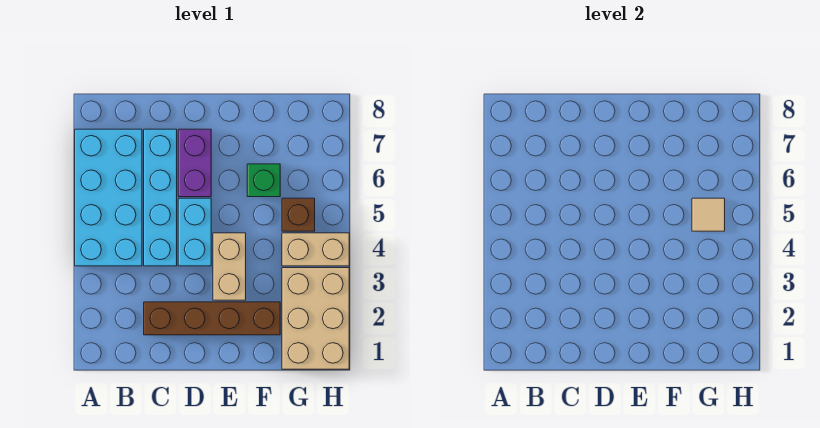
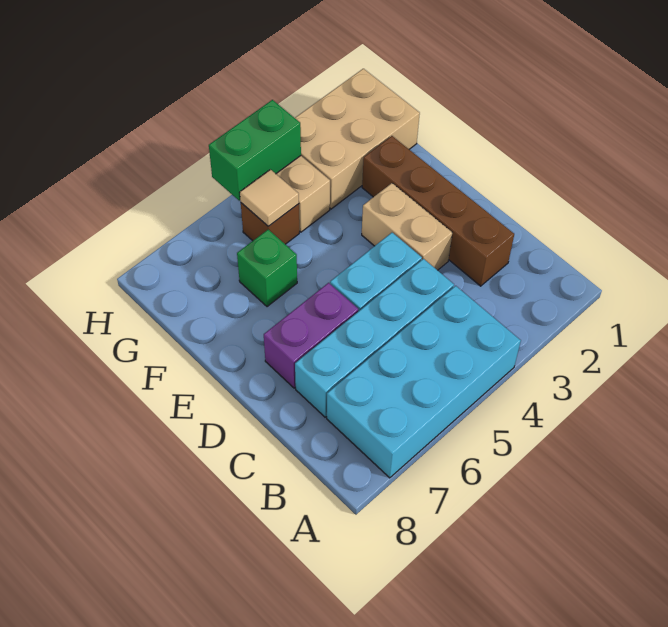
tan 1x2 brick [213,233,246,300] -> tan 1x2 brick turned to [362,183,452,270]
none -> green 1x2 brick [209,100,301,201]

